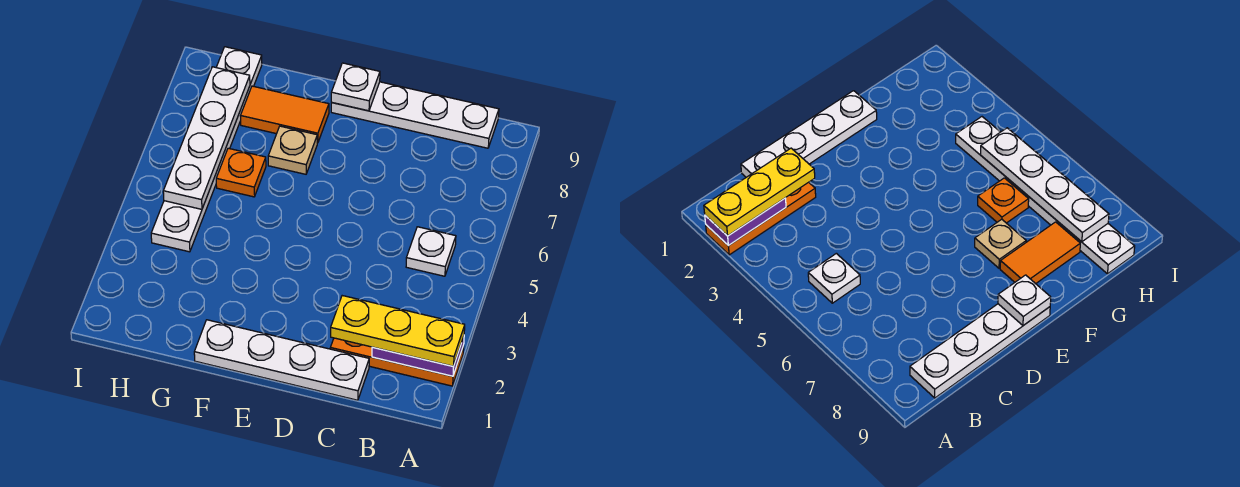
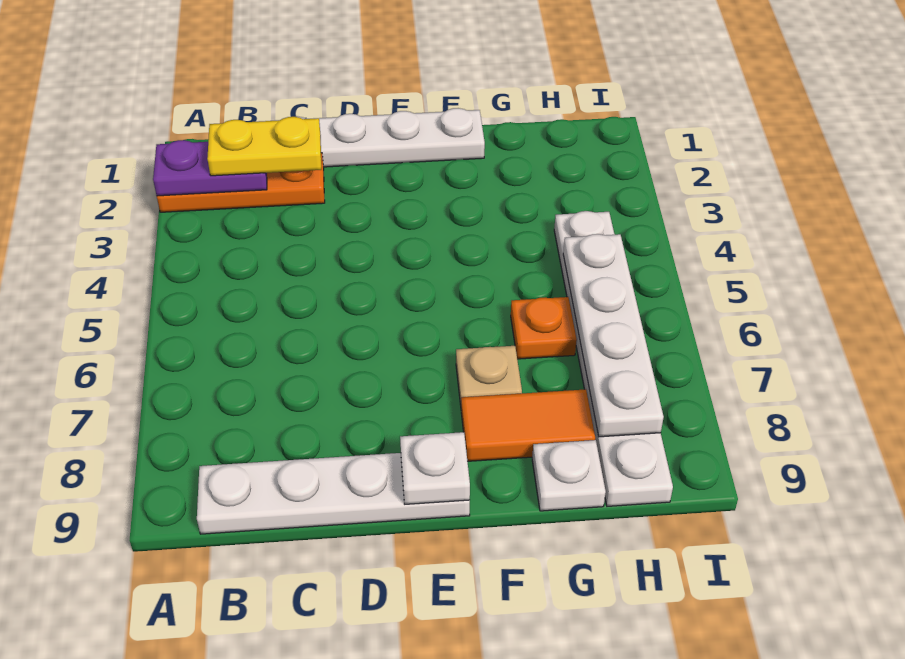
yellow 1x3 plate [331,296,465,366] -> yellow 1x2 plate [207,117,321,176]
white 1x1 plate [406,227,456,276] -> white 1x1 plate moved to [532,440,606,511]

